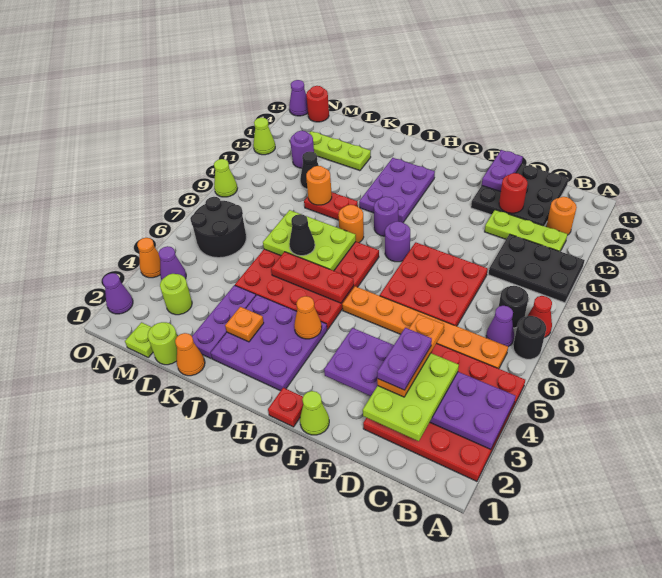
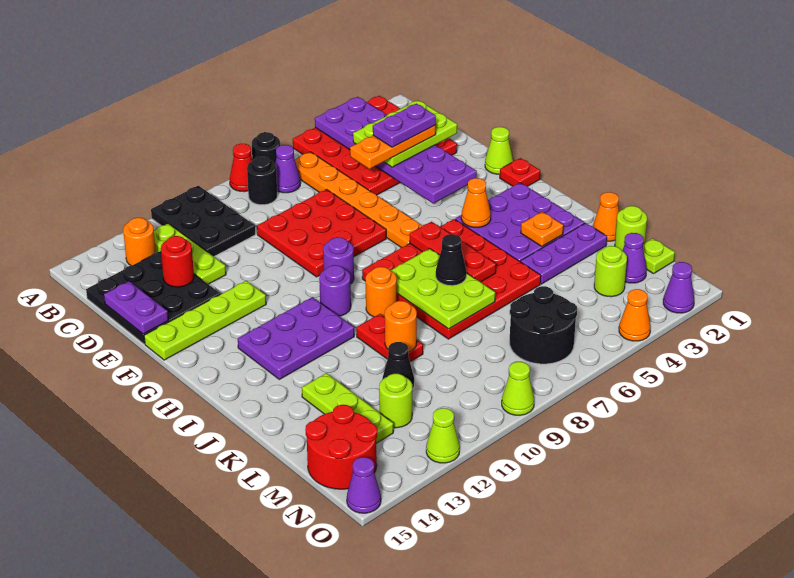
purple 1x2 plate [482,150,523,192] -> purple 1x2 plate turned to [104,281,168,334]
none -> lime 1x4 plate [144,281,266,360]
purple 1x1 round brick [290,131,314,168] -> lime 1x1 round brick [379,374,412,428]
purple 1x1 cone [159,246,186,280] -> purple 1x1 cone moved to [622,233,647,283]
red 1x1 round brick [306,86,329,122] -> red 2x2 round brick [305,405,377,489]

